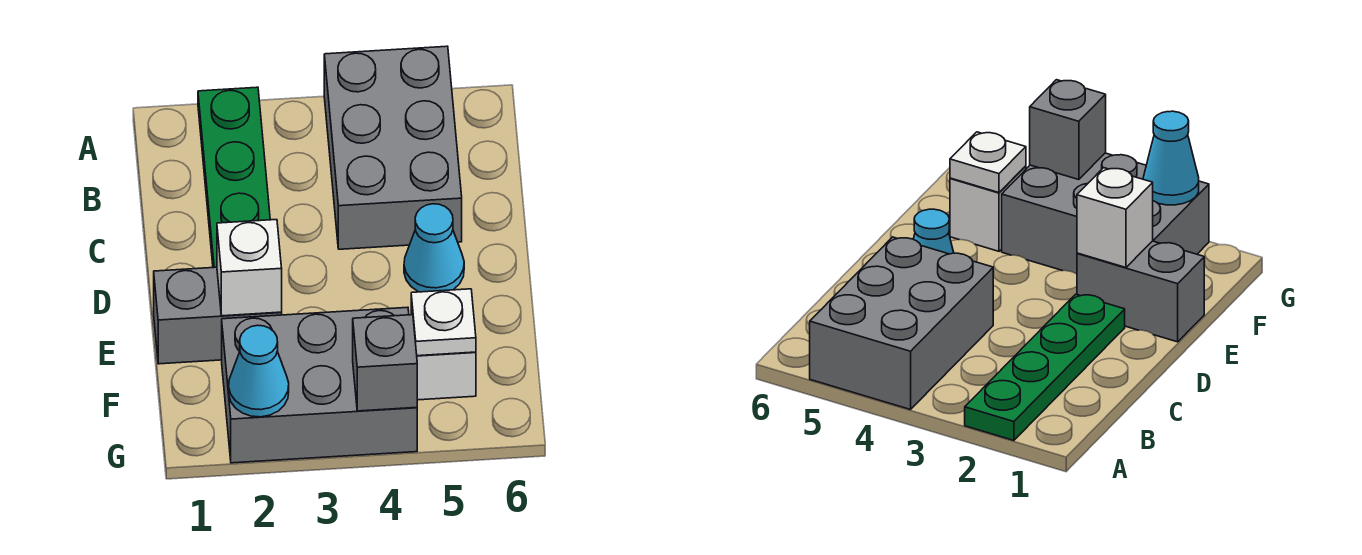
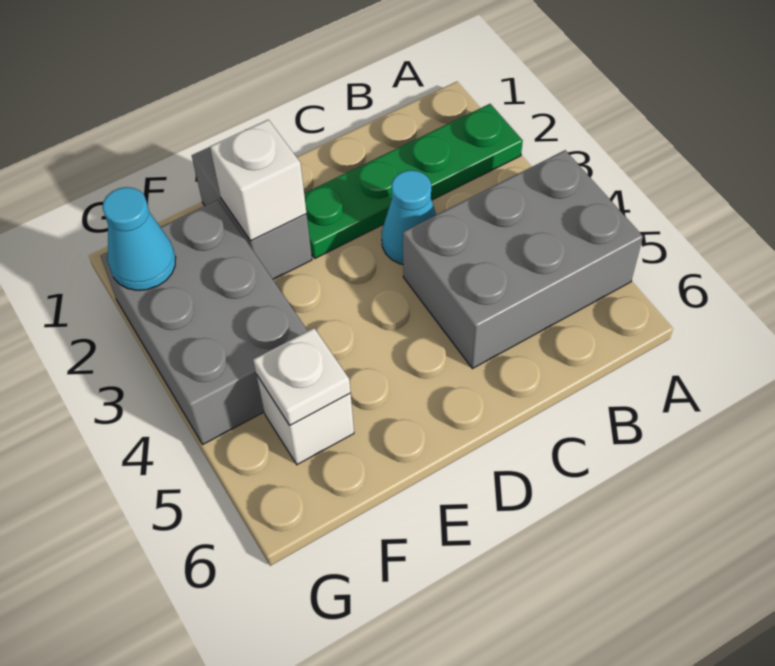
cyan 1x1 cone [404,204,464,292] -> cyan 1x1 cone moved to [381,170,436,264]
grey 1x1 brick [353,315,417,411] -> none

